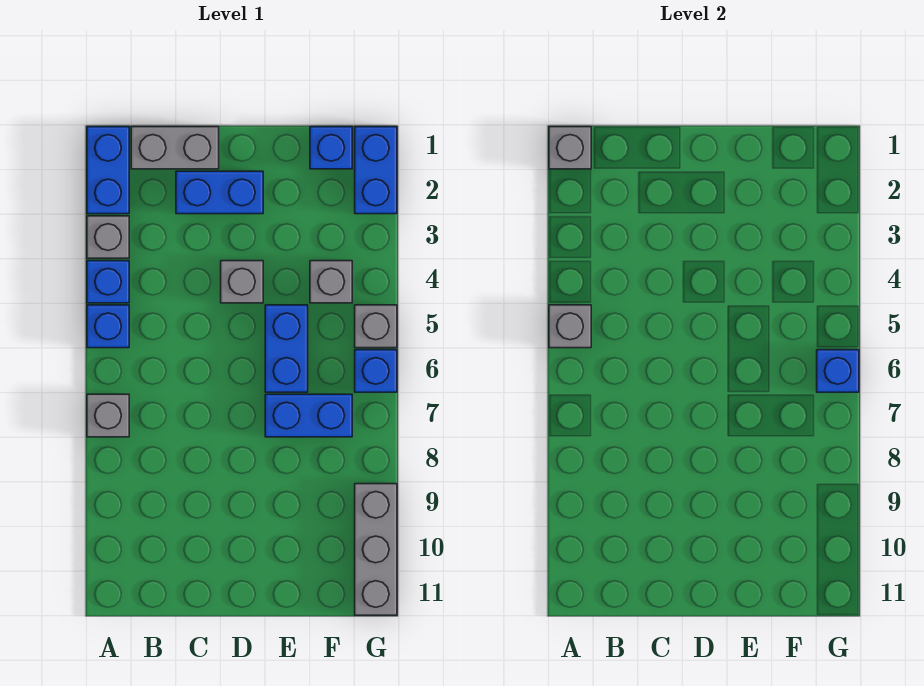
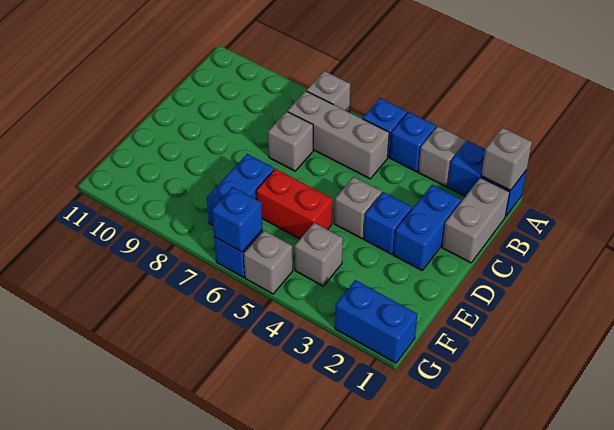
grey 1x1 brick [549,305,591,348] -> grey 1x1 brick moved to [268,111,313,171]
blue 1x2 brick [265,305,308,392] -> red 1x2 brick [256,169,333,239]
blue 1x1 brick [310,127,352,169] -> blue 1x1 brick moved to [364,192,412,254]
grey 1x3 brick [355,484,397,615] -> grey 1x3 brick moved to [288,91,389,179]

